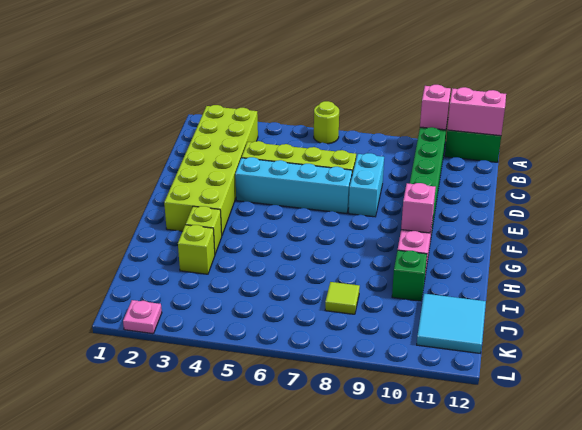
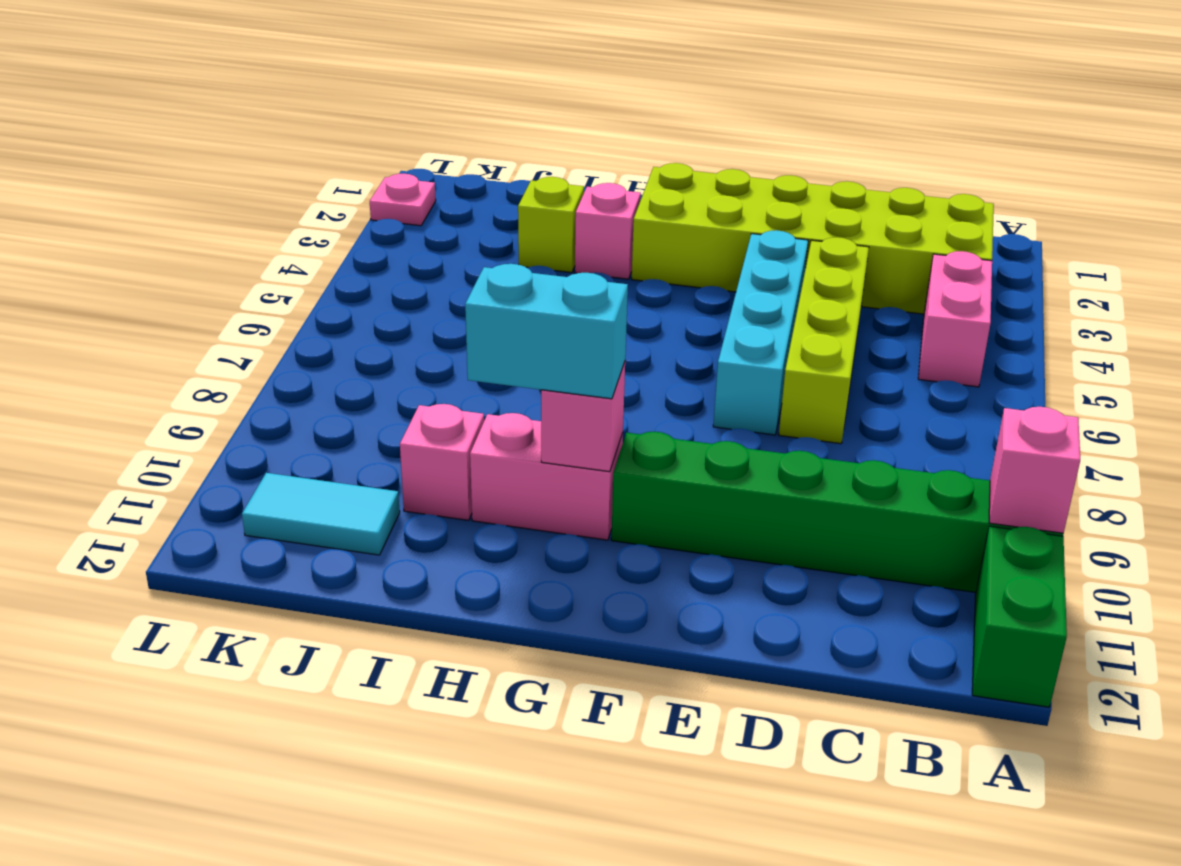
lime 1x1 round brick [314,101,339,144] -> none
pink 1x2 brick [447,87,506,136] -> pink 1x2 brick moved to [918,251,992,387]
cyan 1x2 brick [349,153,384,217] -> cyan 1x2 brick moved to [465,264,628,399]
lime 1x1 brick [186,206,222,254] -> pink 1x1 brick [575,183,641,279]
green 1x1 brick [392,250,427,301] -> pink 1x1 brick [400,404,484,520]
lime 1x1 tile [325,282,360,314] -> none
cyan 2x2 tile [417,294,486,353] -> cyan 1x2 tile [242,473,400,555]

